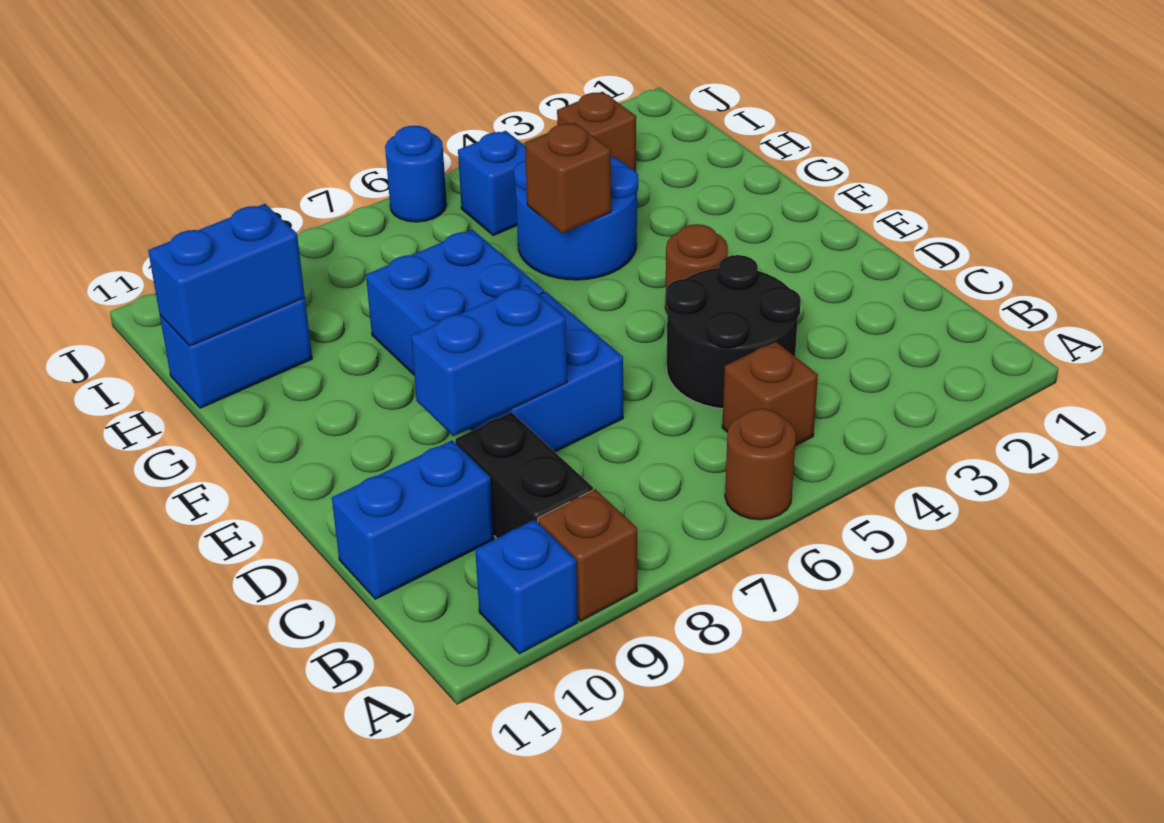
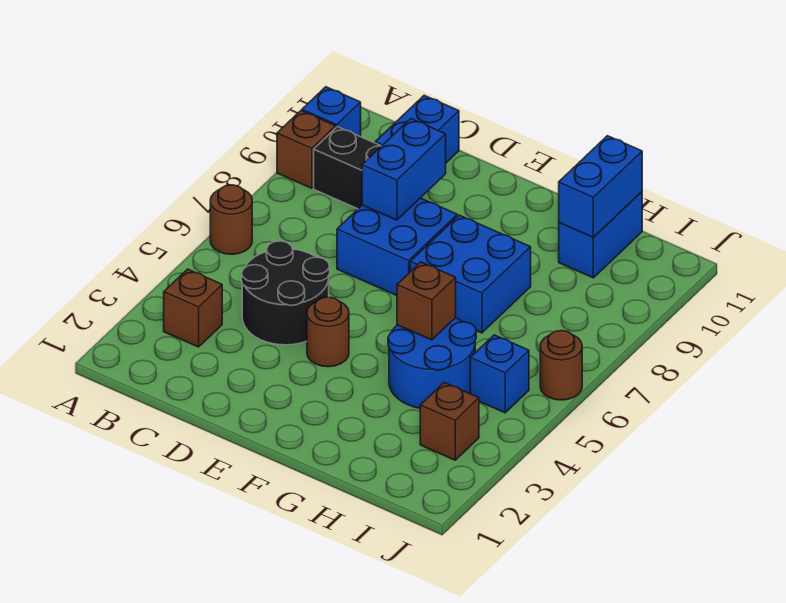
brown 1x1 brick [722,341,818,446] -> brown 1x1 brick moved to [164,269,222,347]
blue 1x1 round brick [385,126,447,222] -> brown 1x1 round brick [540,331,582,400]

